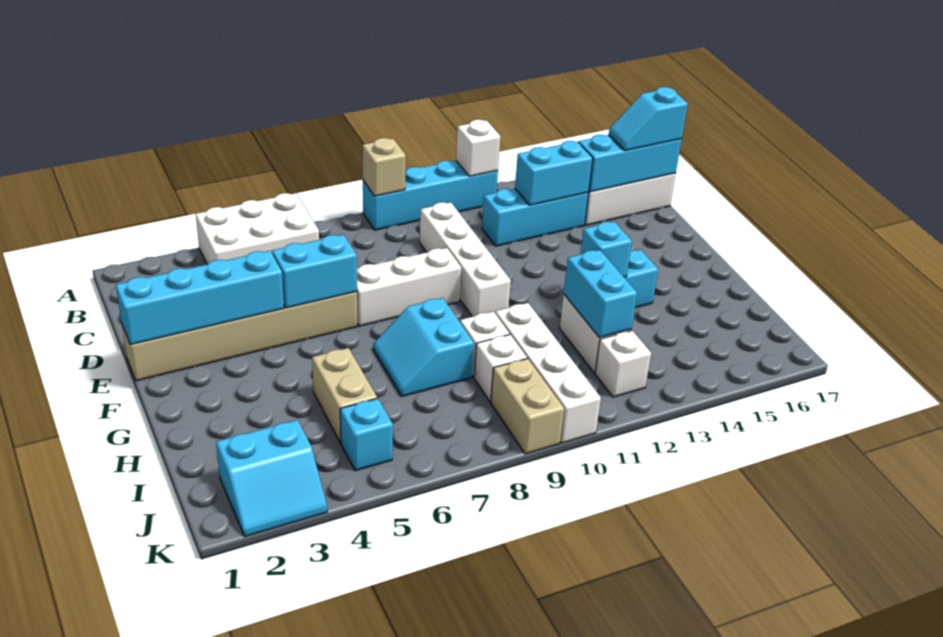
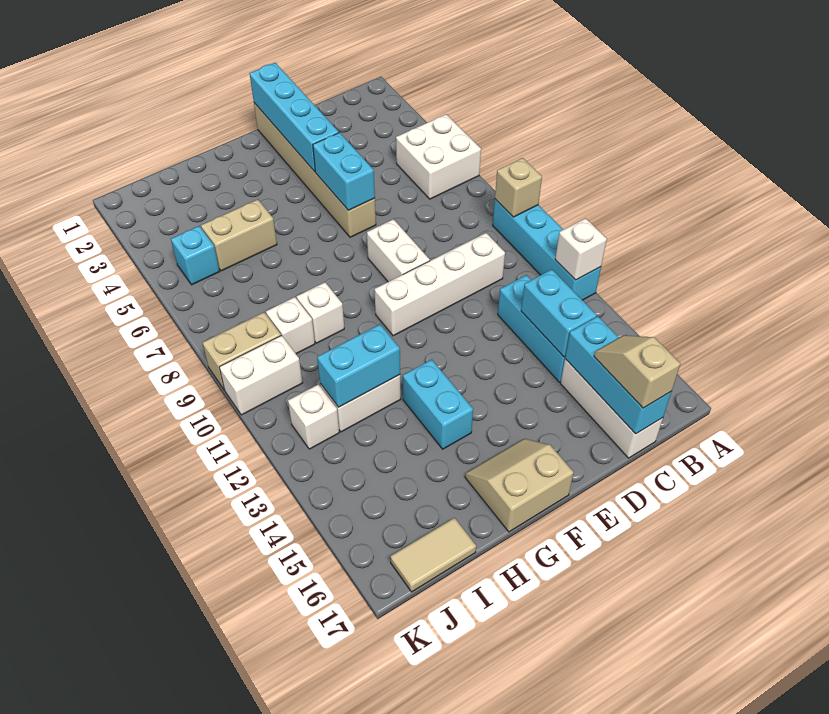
white 2x3 brick [196,193,319,264] -> white 2x2 brick [396,114,481,199]
cyan 1x2 slope [609,87,688,151] -> tan 1x2 slope [594,335,680,408]
white 1x3 brick [357,248,461,326] -> white 1x2 brick [367,219,430,282]
none -> tan 2x2 slope [465,439,574,532]
cyan 2x2 slope [373,298,474,397] -> none
cyan 1x1 brick [580,222,632,277] -> none
white 1x4 brick [495,303,601,443] -> white 1x2 brick [219,335,302,415]
none -> tan 1x2 tile [390,518,476,592]
cyan 2x2 slope [216,420,327,536] -> none

